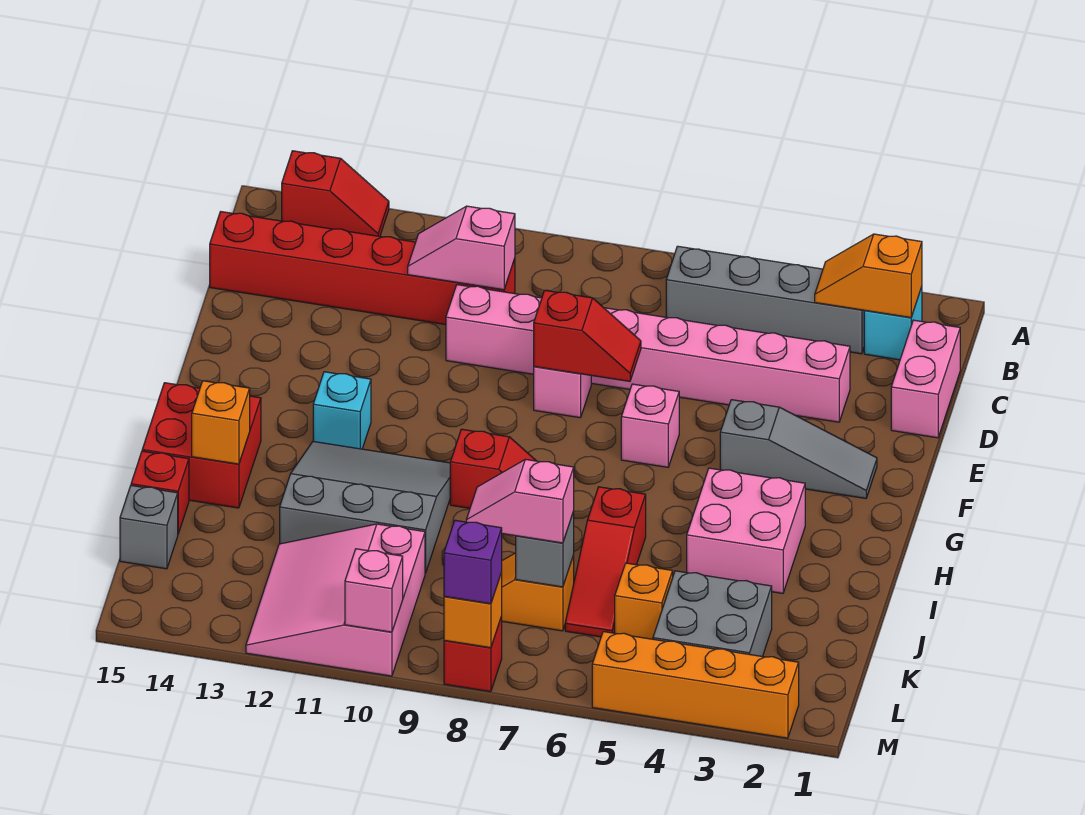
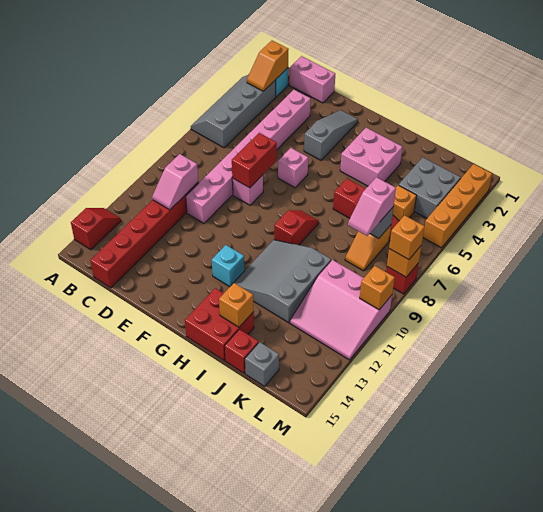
red 1x2 slope [534,290,641,381] -> red 1x2 brick [232,133,277,188]
purple 1x1 brick [444,520,502,604] -> orange 1x1 brick [389,215,425,260]
pink 1x1 brick [345,549,403,632] -> orange 1x1 brick [360,266,395,310]

